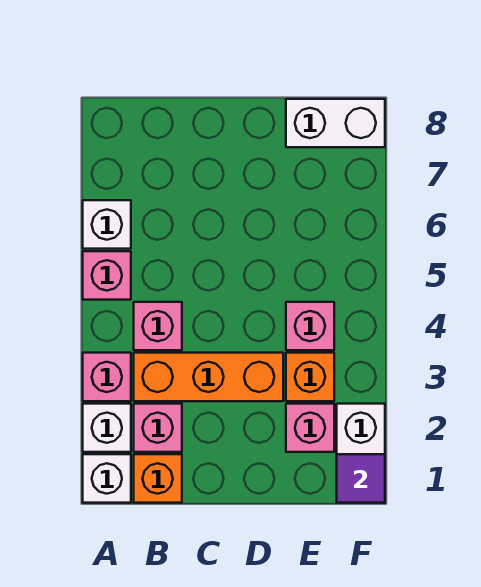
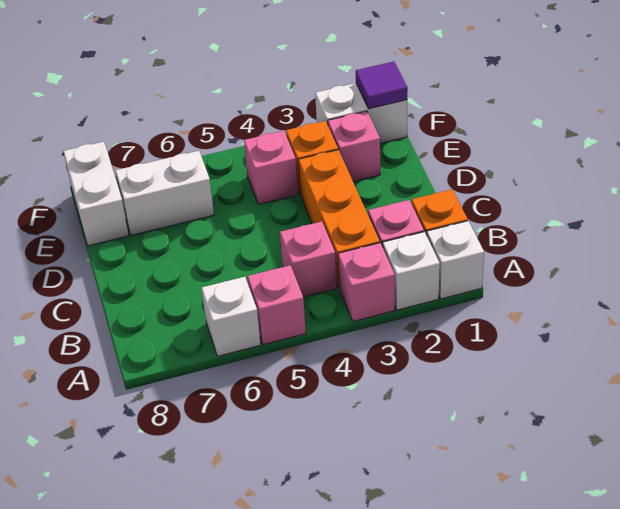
none -> white 1x2 brick [116,151,214,235]

